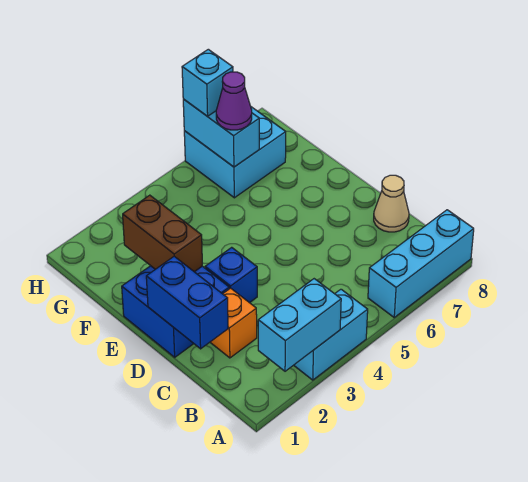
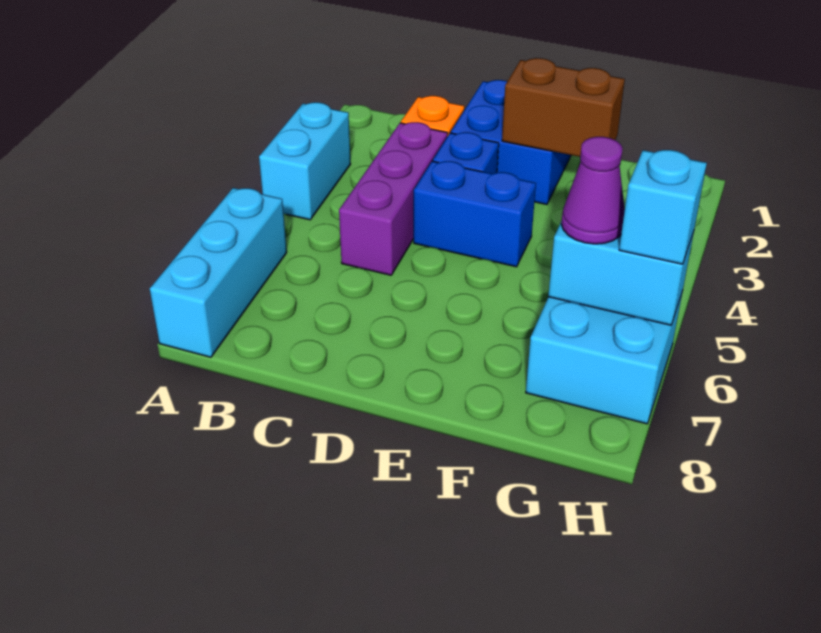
cyan 1x2 brick [258,279,341,371] -> none
blue 1x2 brick [146,256,228,349] -> blue 1x2 brick moved to [414,161,536,267]
none -> purple 1x3 brick [339,122,448,275]
tan 1x1 cone [374,175,409,232] -> none

